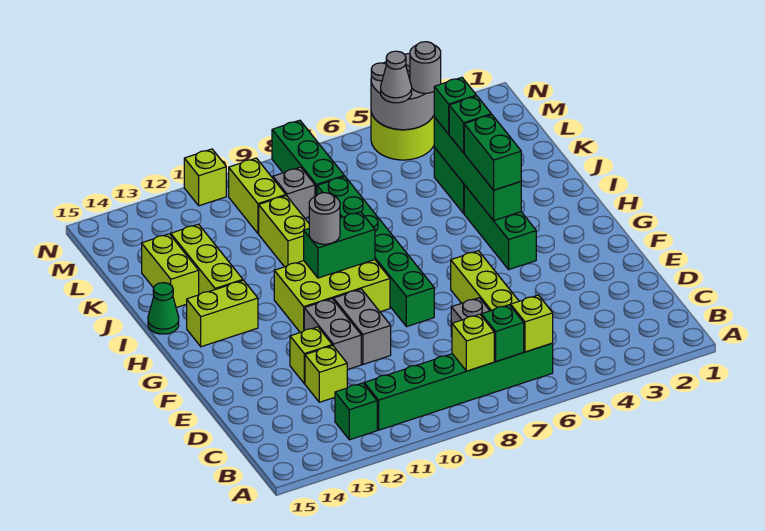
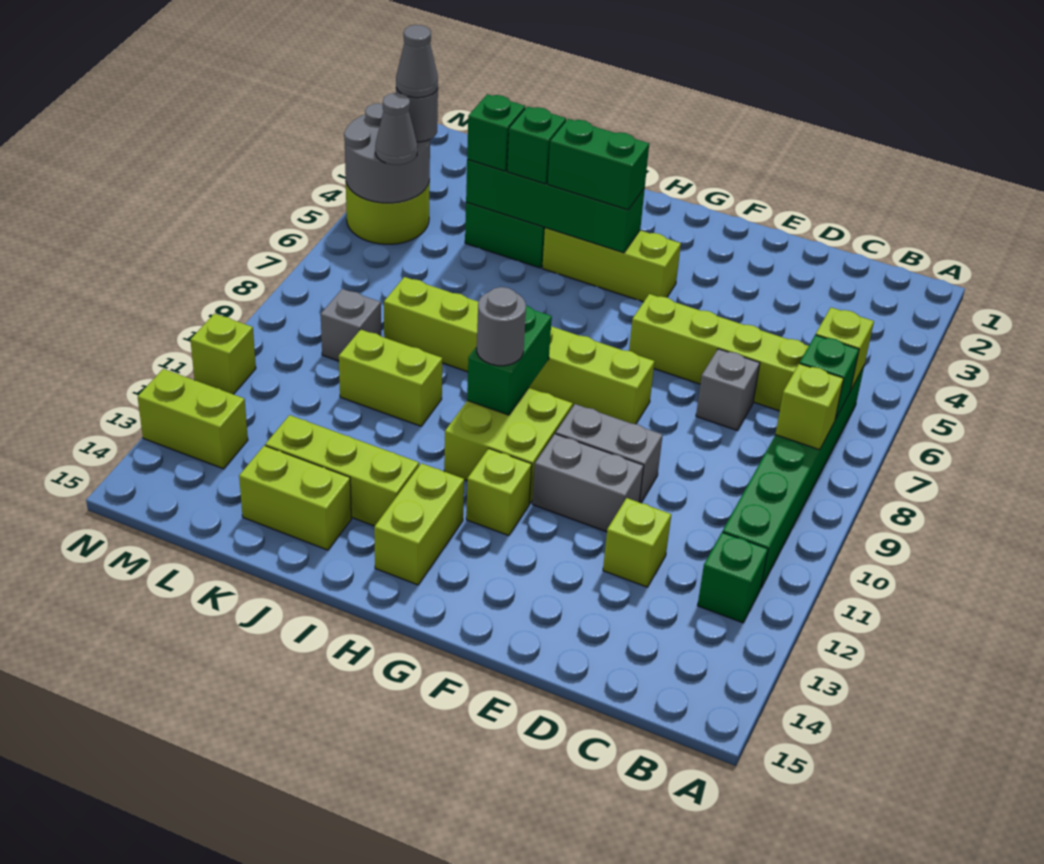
lime 1x1 brick [290,327,332,384] -> lime 1x1 brick moved to [466,449,532,536]
green 1x6 brick [317,176,434,327] -> lime 1x6 brick [384,277,655,424]
green 1x3 brick [464,185,536,269] -> lime 1x3 brick [542,228,681,302]
lime 2x3 brick [274,260,390,333] -> lime 2x2 brick [444,388,573,504]
green 1x1 cone [148,283,179,334] -> none
green 1x3 brick [272,120,344,196] -> none
lime 1x2 brick [229,158,286,234] -> lime 1x2 brick moved to [138,369,248,469]
none -> grey 1x1 cone [396,25,438,98]

